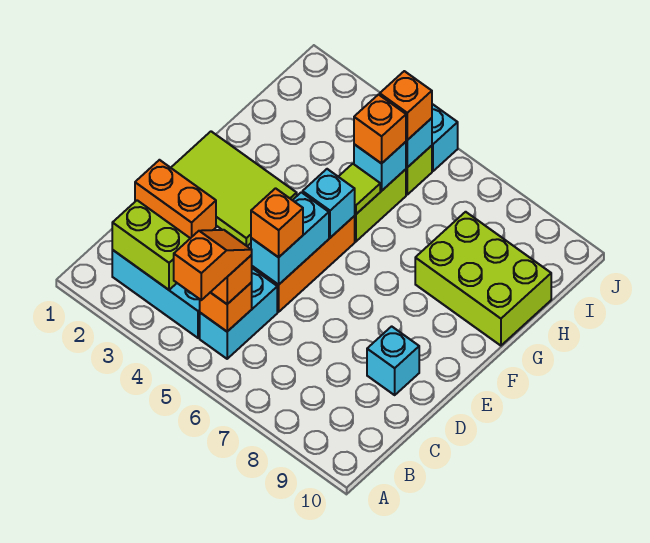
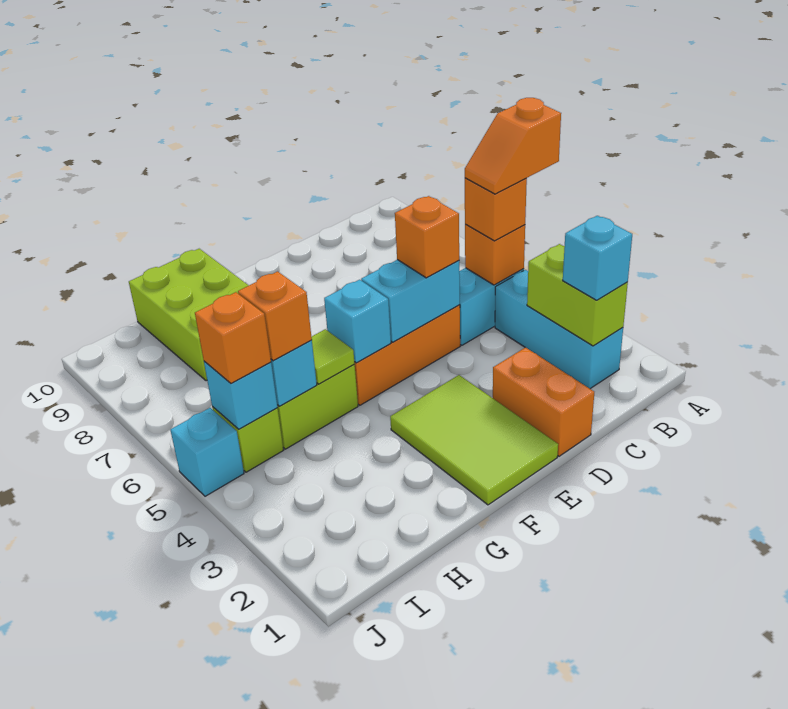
cyan 1x1 brick [367,326,419,395] -> cyan 1x1 brick moved to [563,216,632,300]

